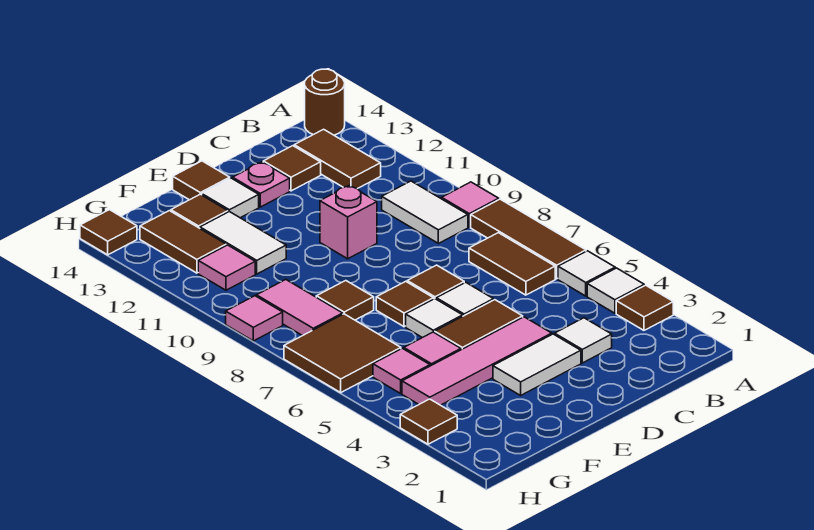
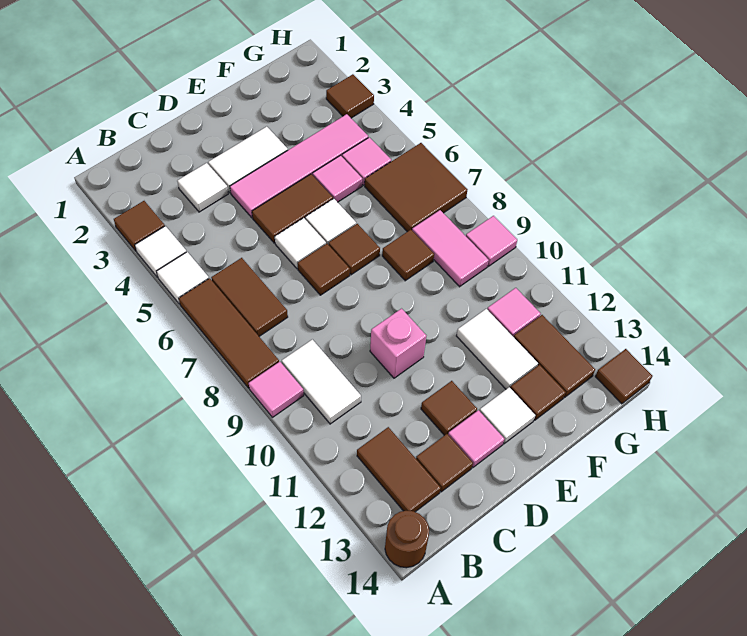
pink 1x1 plate [233,162,290,207] -> pink 1x1 tile [448,410,504,467]
brown 1x1 tile [173,161,230,200] -> brown 1x1 tile moved to [421,381,477,435]

